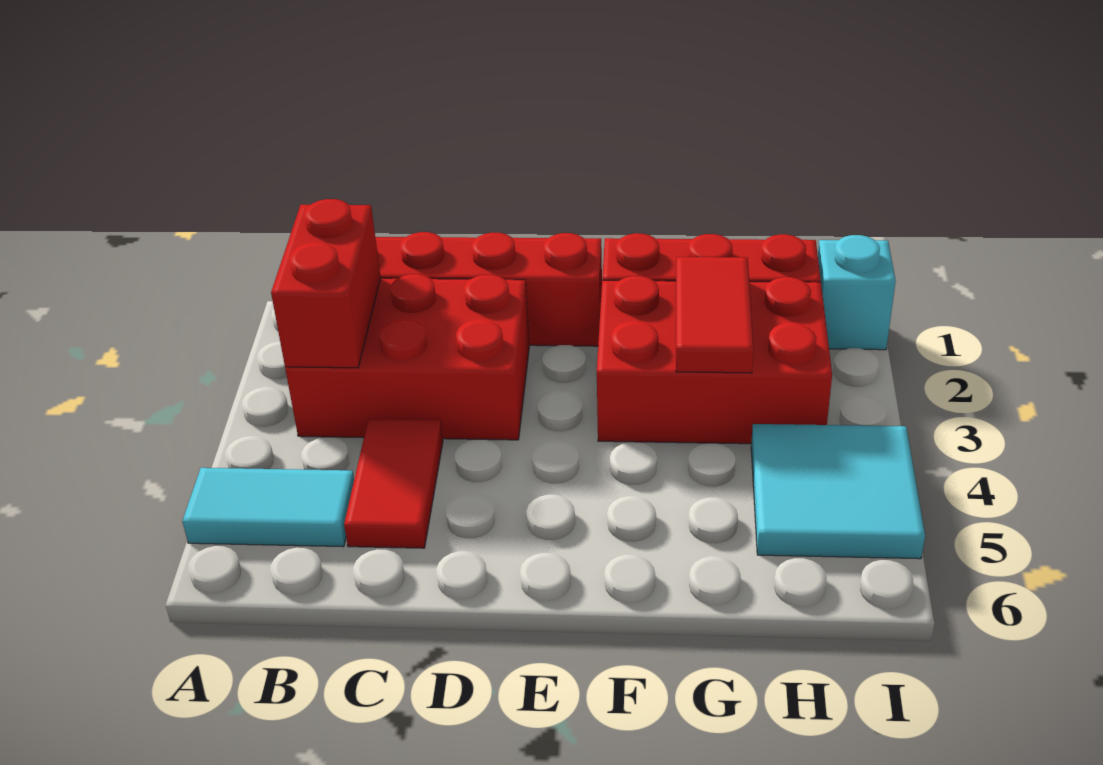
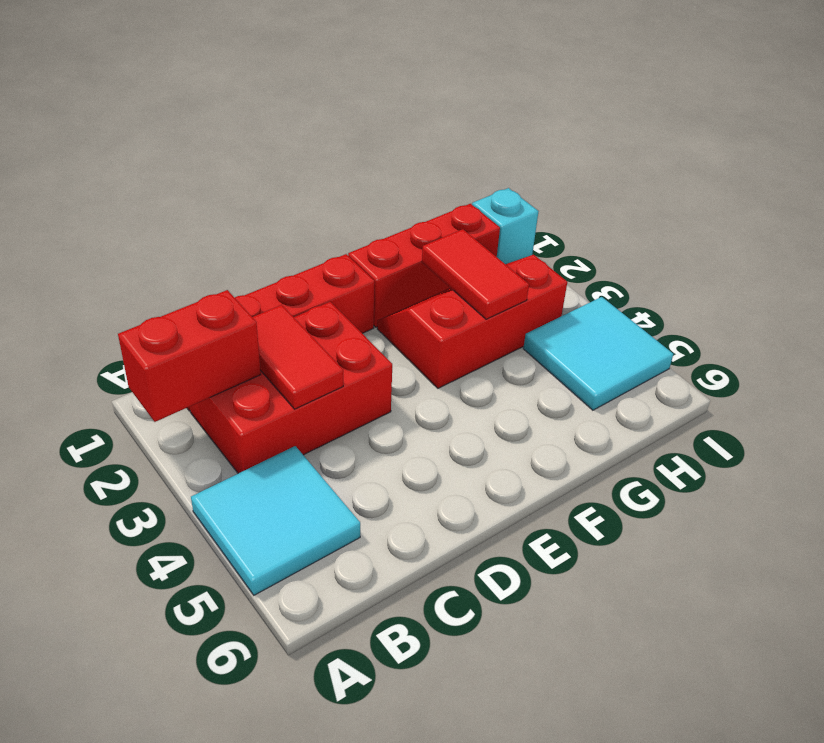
cyan 1x2 tile [182,468,354,547] -> cyan 2x2 tile [191,446,360,595]
red 1x2 brick [271,199,381,368] -> red 1x2 brick turned to [118,290,261,422]
red 1x2 tile [344,418,443,548] -> red 1x2 tile moved to [252,305,343,409]
red 2x3 brick [597,276,832,444] -> red 2x3 slope [377,255,567,388]

